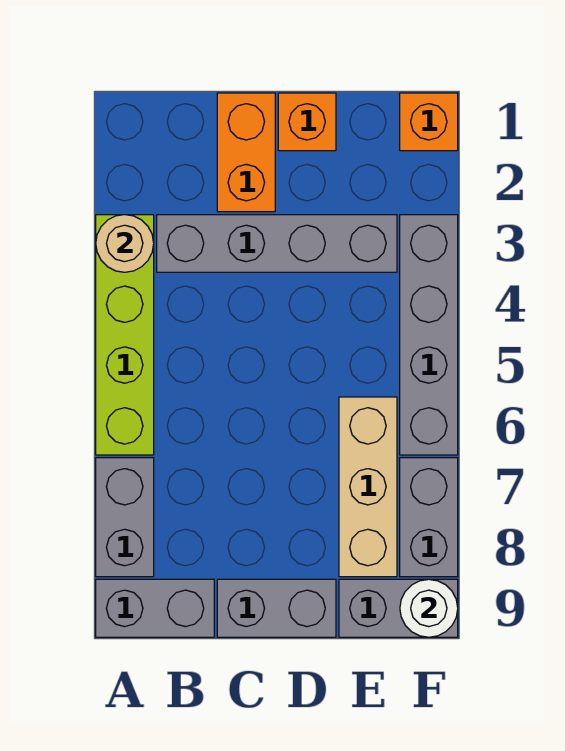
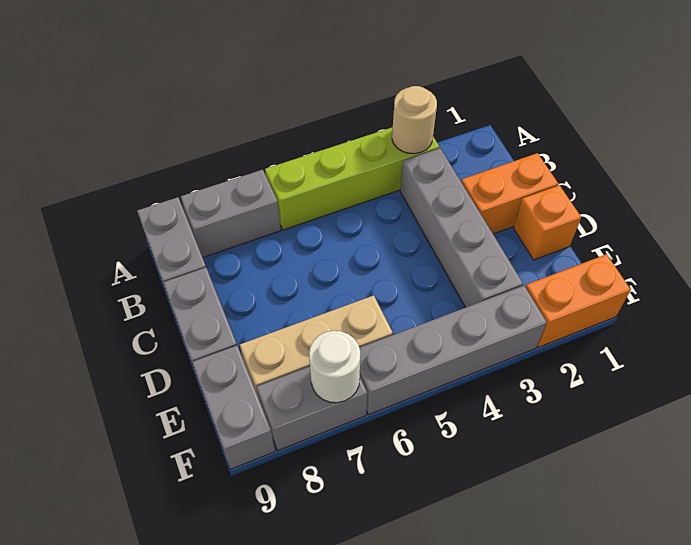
orange 1x1 brick [400,93,458,151] -> orange 1x2 brick [526,254,631,347]
white 1x1 round brick [400,579,458,637] -> white 1x1 round brick moved to [309,331,360,403]

